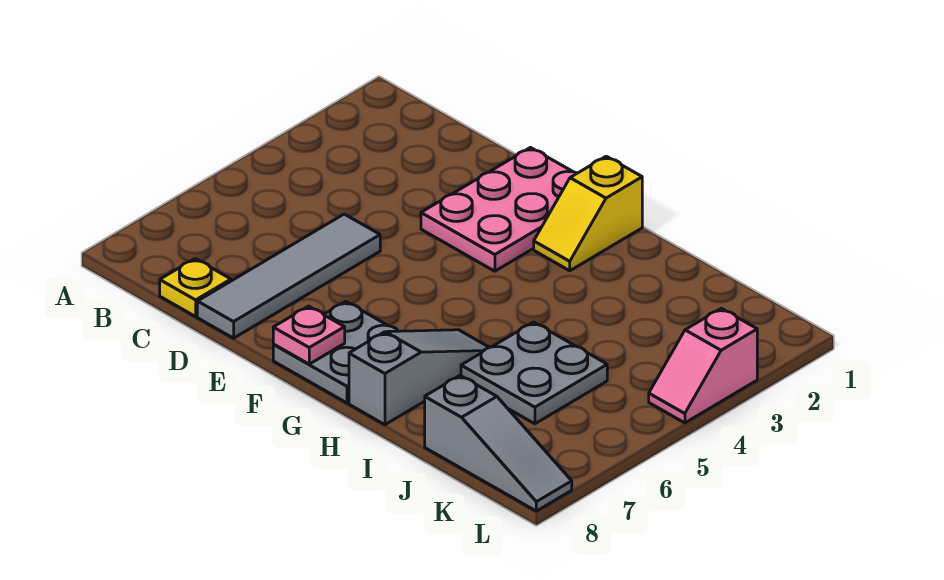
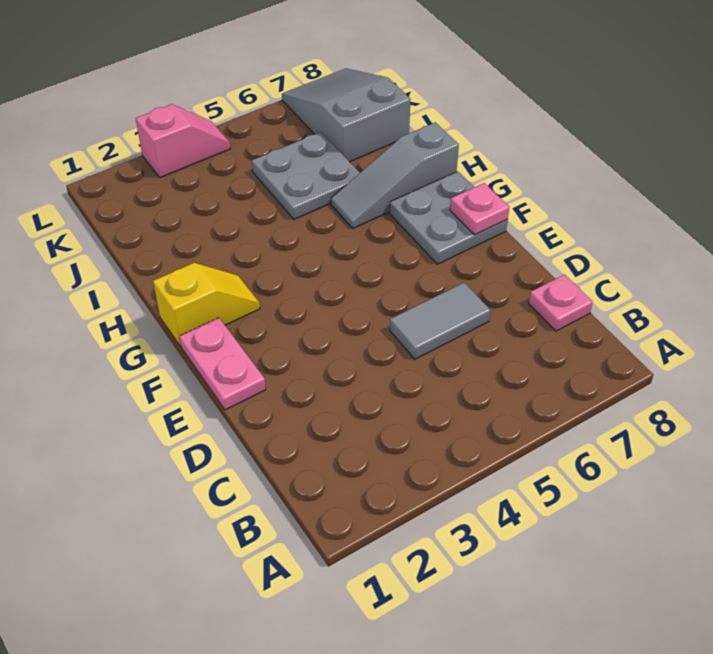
yellow 1x1 plate [160,259,231,317] -> pink 1x1 plate [529,275,593,331]
grey 1x4 tile [197,214,380,338] -> grey 1x2 tile [390,283,490,359]
pink 2x3 plate [421,148,577,271] -> pink 1x2 plate [179,318,266,410]
grey 1x3 slope [425,376,572,511] -> grey 2x3 slope [282,68,411,162]

